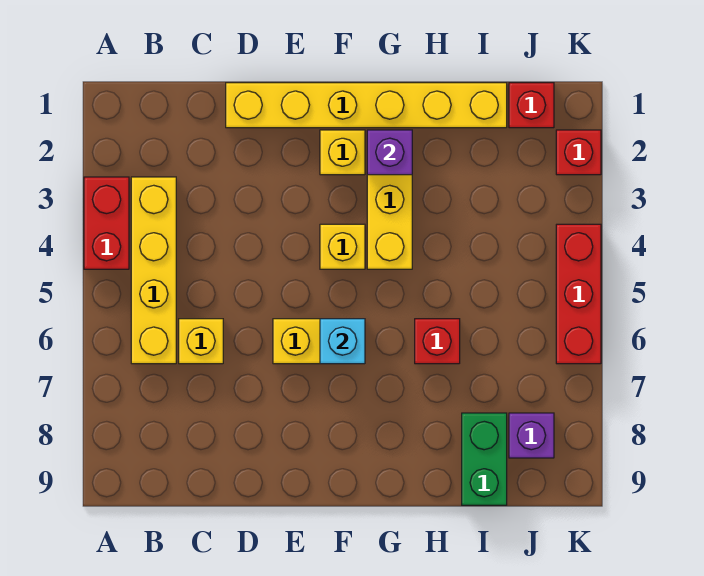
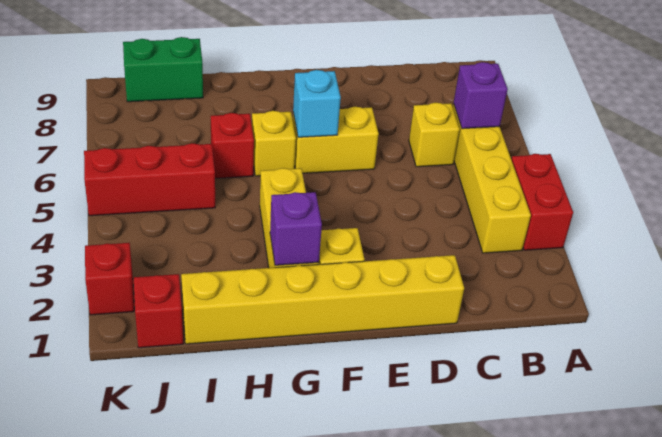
yellow 1x1 brick [320,224,365,269] -> yellow 1x1 brick moved to [252,111,296,176]
green 1x2 brick [462,413,507,505] -> green 1x2 brick turned to [123,37,203,102]
purple 1x1 brick [509,413,554,458] -> purple 1x1 brick moved to [454,62,508,129]
red 1x3 brick [556,224,601,364] -> red 1x3 brick turned to [84,143,215,216]

